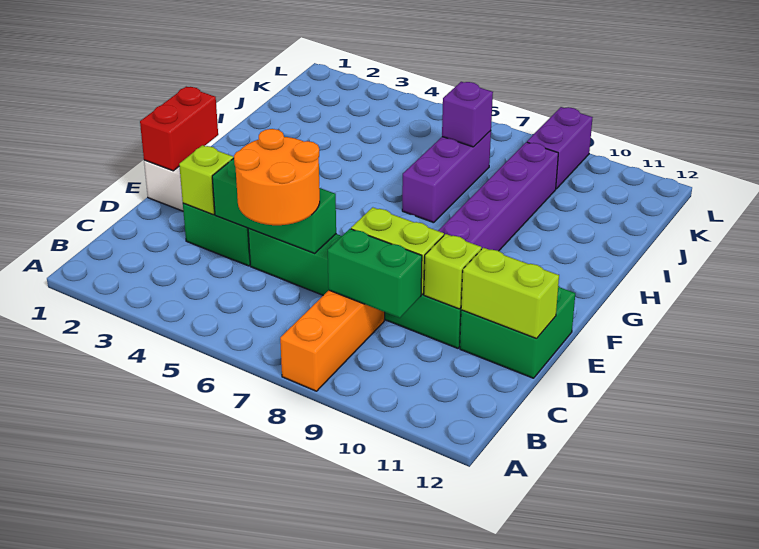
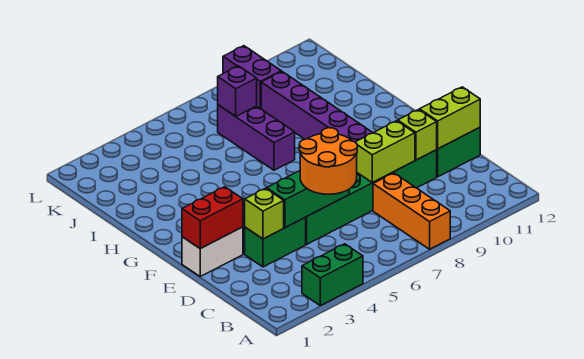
green 1x2 brick [328,229,422,318] -> green 1x2 brick moved to [302,244,363,306]
red 1x2 brick [140,87,218,171] -> red 1x2 brick turned to [182,187,243,249]

